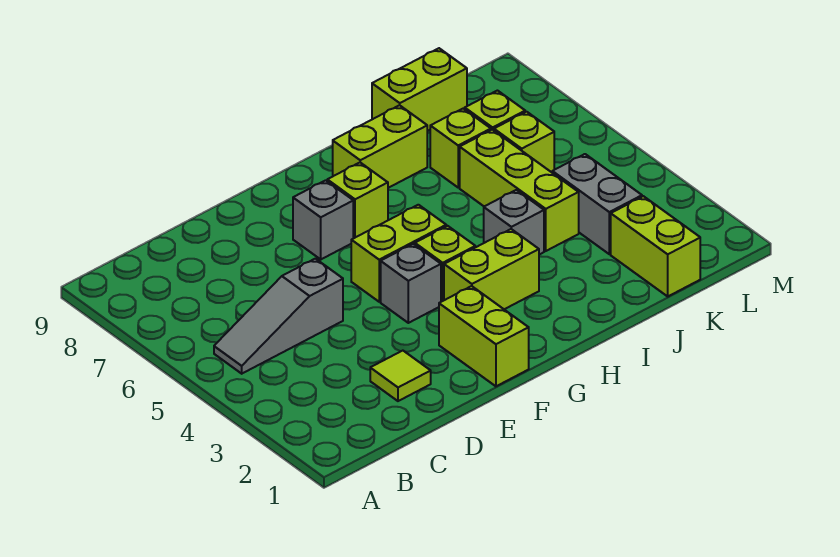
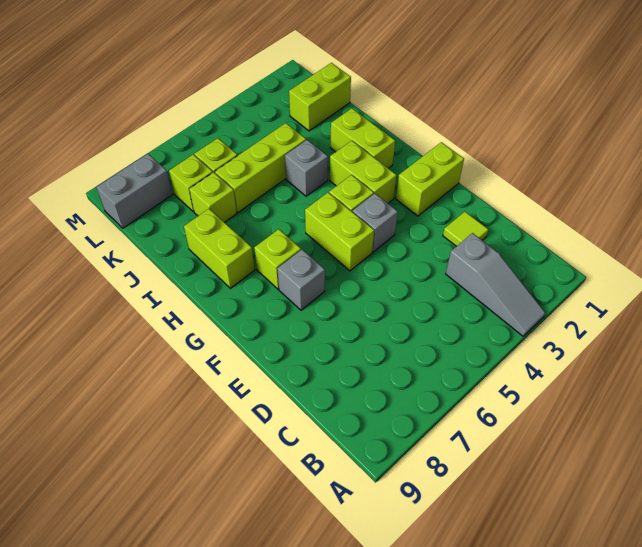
grey 1x3 slope [214,259,343,374] -> grey 1x3 slope moved to [446,233,545,336]
lime 1x2 brick [372,48,467,131] -> lime 1x2 brick moved to [331,108,395,168]
grey 1x2 brick [552,154,642,254] -> grey 1x2 brick moved to [97,154,172,228]

